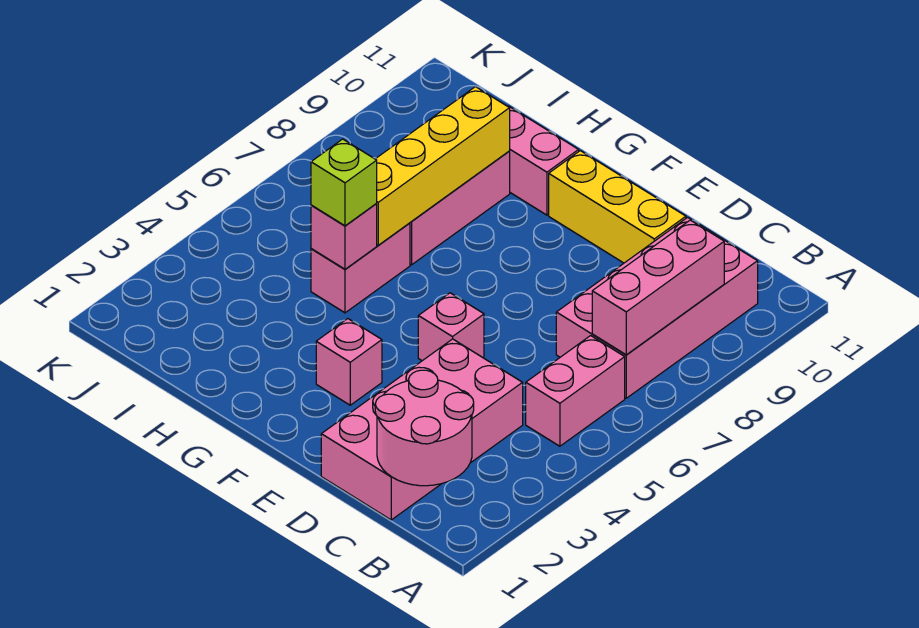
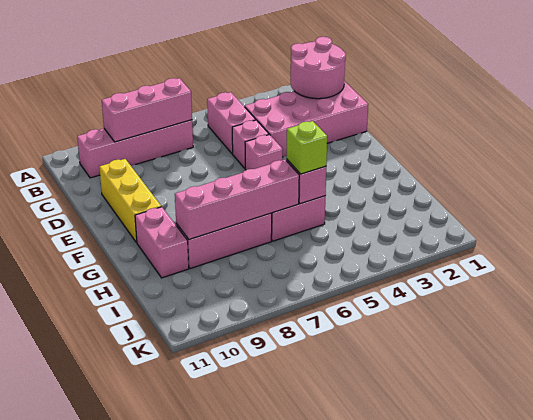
pink 1x2 brick [526,336,625,446] -> pink 1x2 brick turned to [207,92,256,154]
pink 2x4 brick [556,217,758,398] -> pink 1x4 brick [77,120,193,178]
pink 1x1 brick [316,319,382,405] -> pink 1x1 brick moved to [232,120,269,168]
yellow 1x4 brick [376,87,510,245] -> pink 1x4 brick [175,160,299,240]

